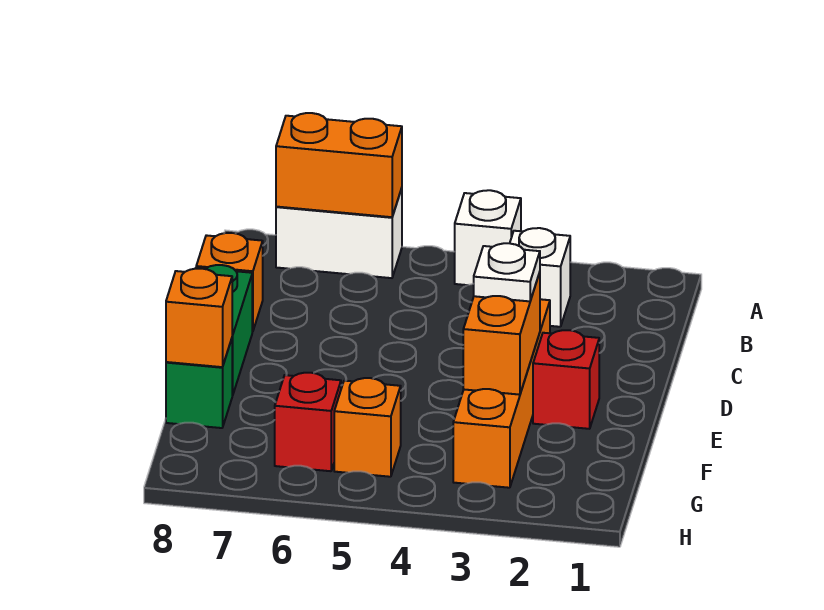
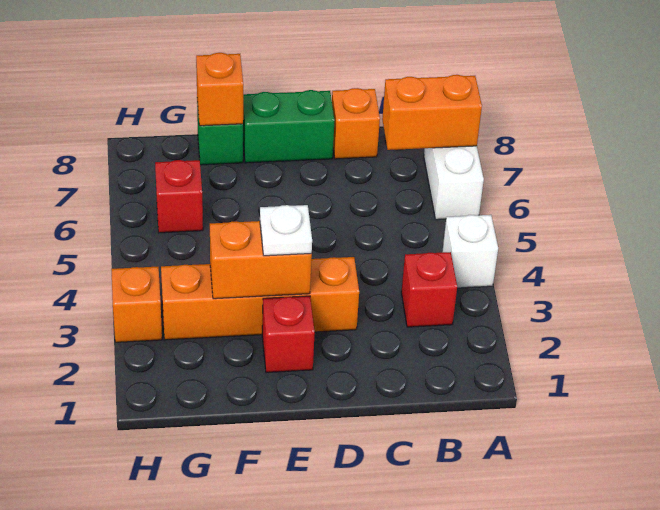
orange 1x2 brick [276,113,402,217] -> orange 1x2 brick turned to [382,75,482,150]
white 1x1 brick [510,228,570,327] -> red 1x1 brick [401,252,457,327]
orange 1x1 brick [334,378,401,477] -> orange 1x1 brick moved to [111,267,162,342]

